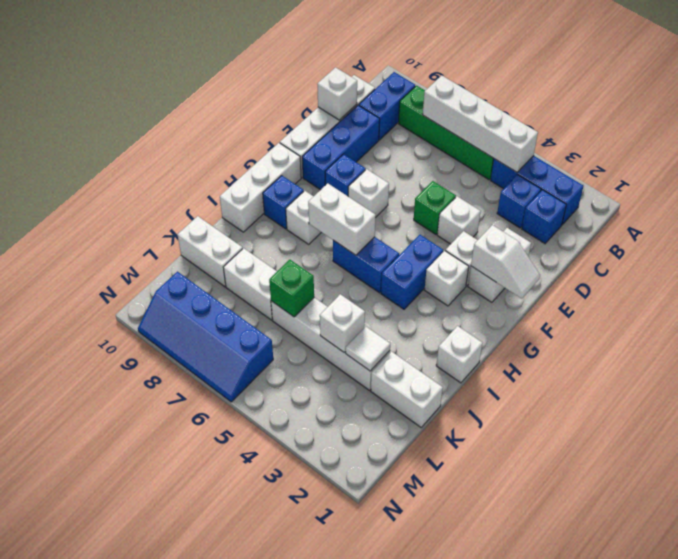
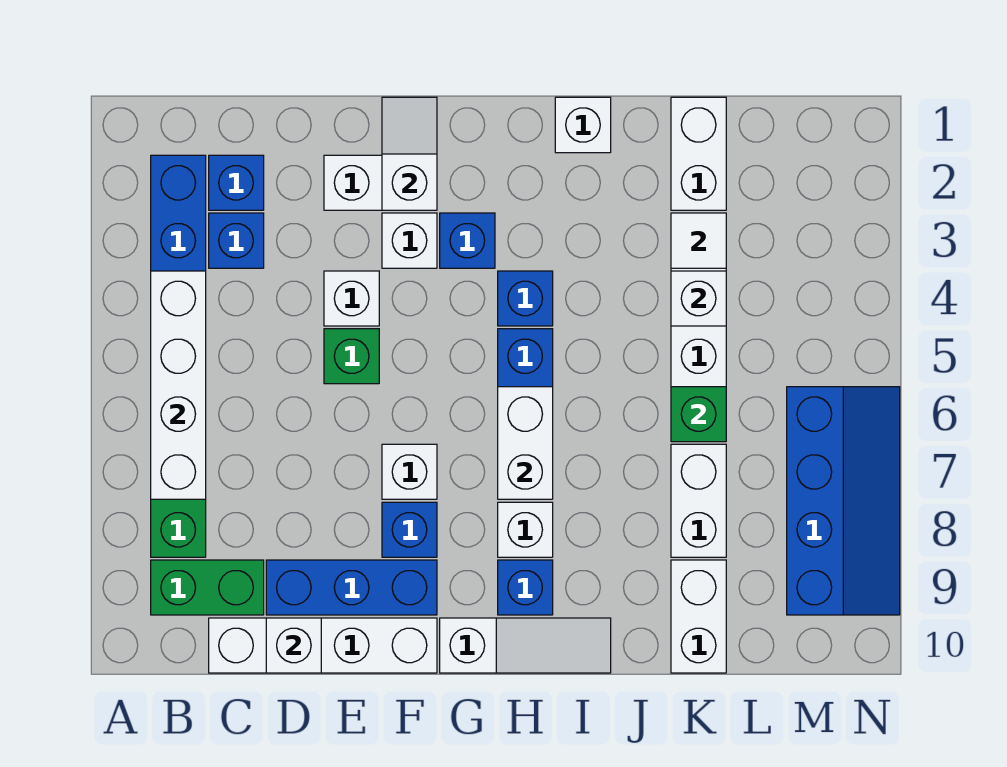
blue 1x2 brick [359,72,415,140] -> green 1x2 brick [151,560,264,615]
white 1x1 brick [425,251,469,306] -> blue 1x1 brick [440,213,495,268]
blue 1x2 brick [381,235,443,309] -> blue 1x1 brick [498,271,553,326]
white 1x3 brick [220,143,301,232] -> white 1x3 slope [440,618,611,673]

